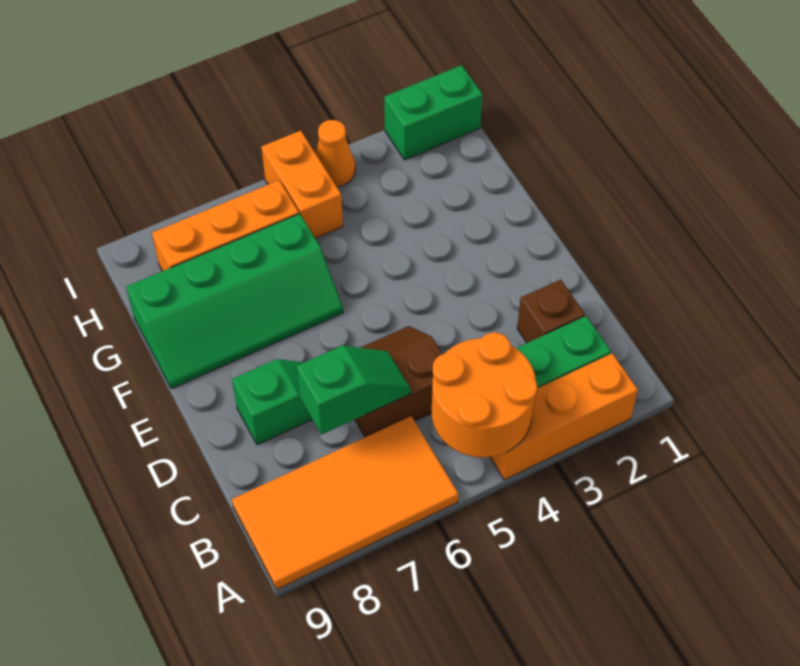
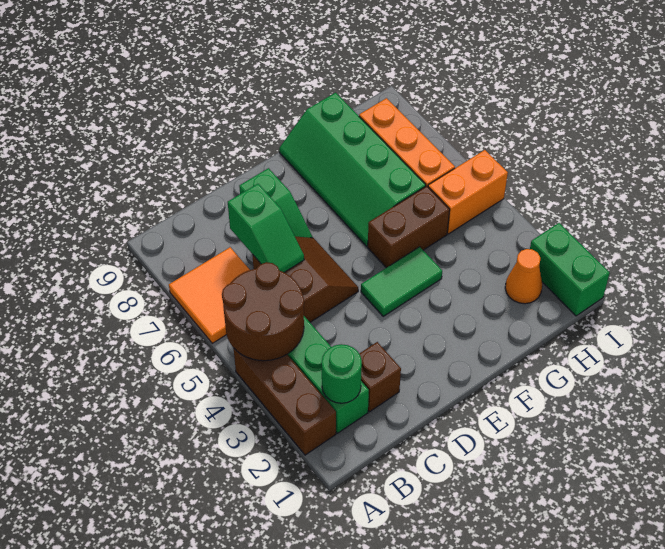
orange 1x3 brick [490,353,638,480] -> brown 1x3 brick [234,349,336,455]
orange 2x2 round brick [432,332,537,457] -> brown 2x2 round brick [222,262,304,361]
orange 2x4 tile [232,416,459,590] -> orange 2x2 tile [169,247,250,343]
none -> green 1x1 round brick [322,344,362,403]
none -> green 1x2 tile [361,247,442,316]
none -> brown 1x2 brick [368,186,450,268]
orange 1x1 cone [315,120,355,187] -> orange 1x1 cone moved to [505,249,542,304]

